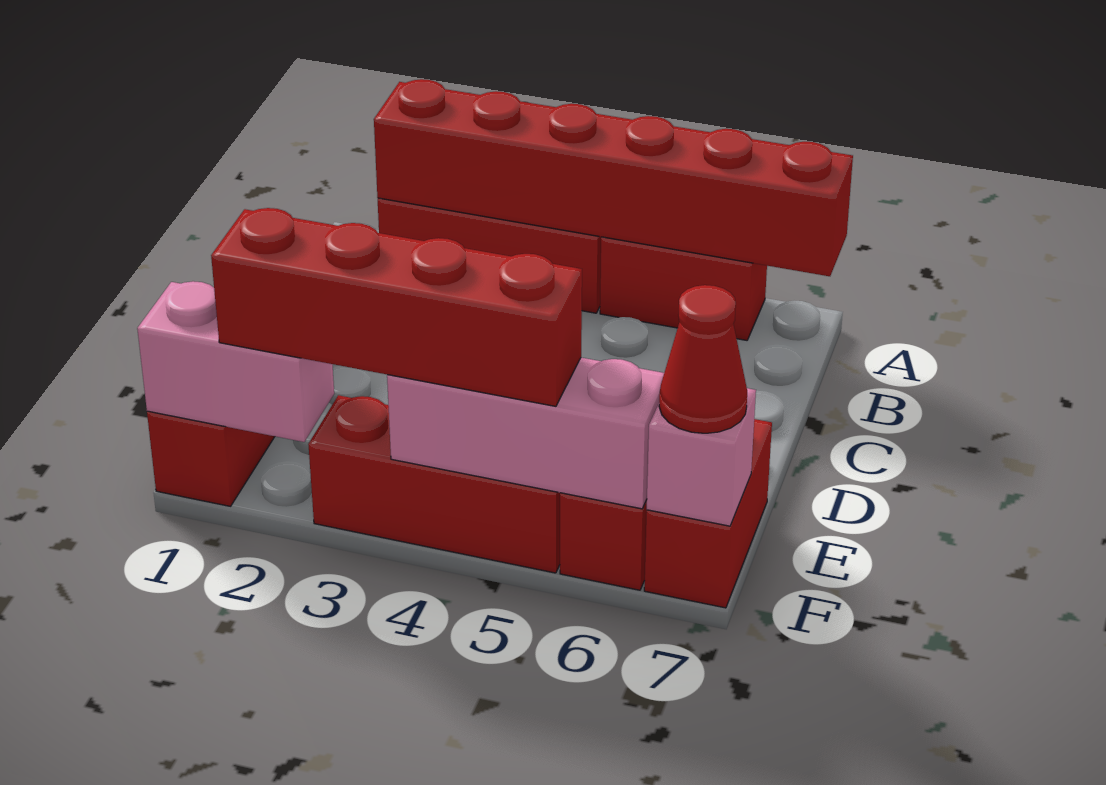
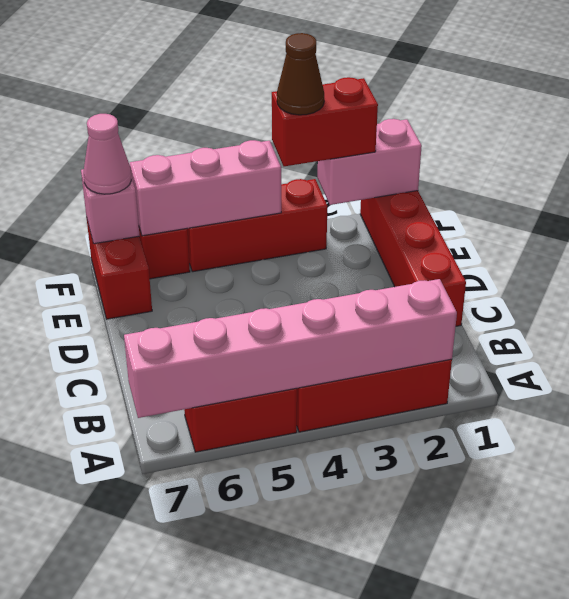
red 1x6 brick [374,79,853,276] -> pink 1x6 brick [124,279,457,418]
red 1x4 brick [211,208,582,406] -> red 1x2 brick [272,77,378,166]
none -> brown 1x1 cone [277,33,324,115]
red 1x1 cone [659,285,747,433] -> pink 1x1 cone [84,114,131,194]

